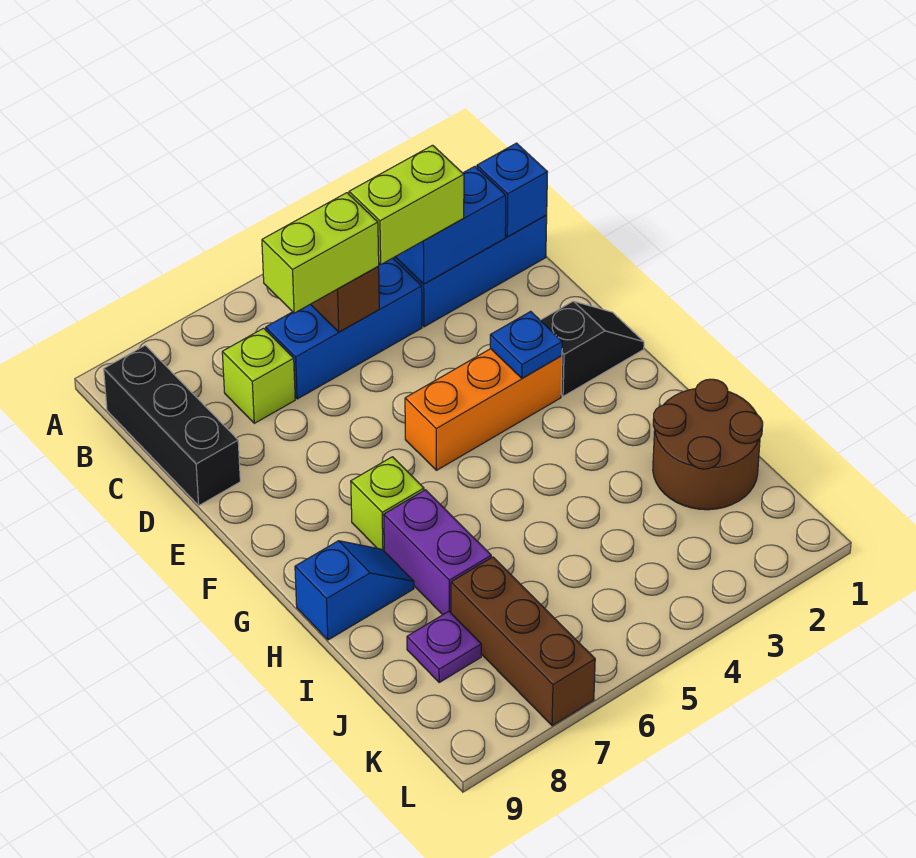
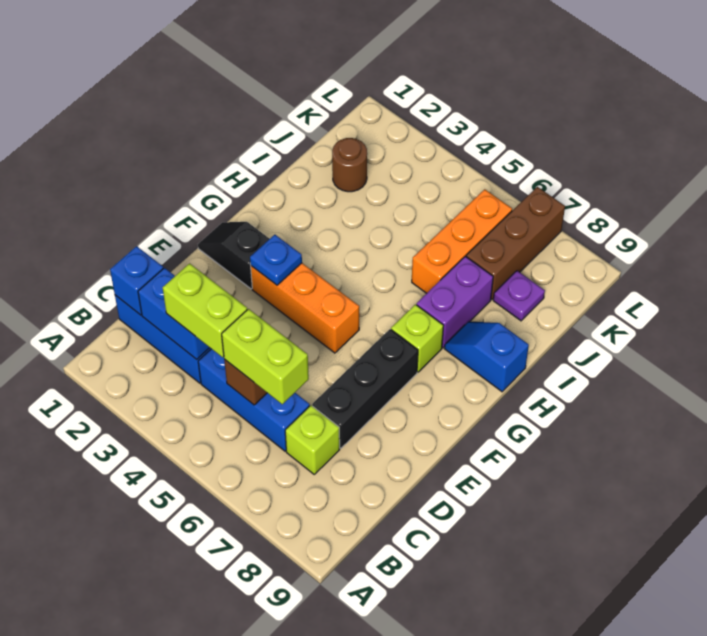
black 1x3 brick [104,345,240,505] -> black 1x3 brick moved to [312,329,418,448]
brown 2x2 round brick [653,379,763,510] -> brown 1x1 round brick [332,138,367,192]
none -> orange 1x3 brick [412,189,512,293]

